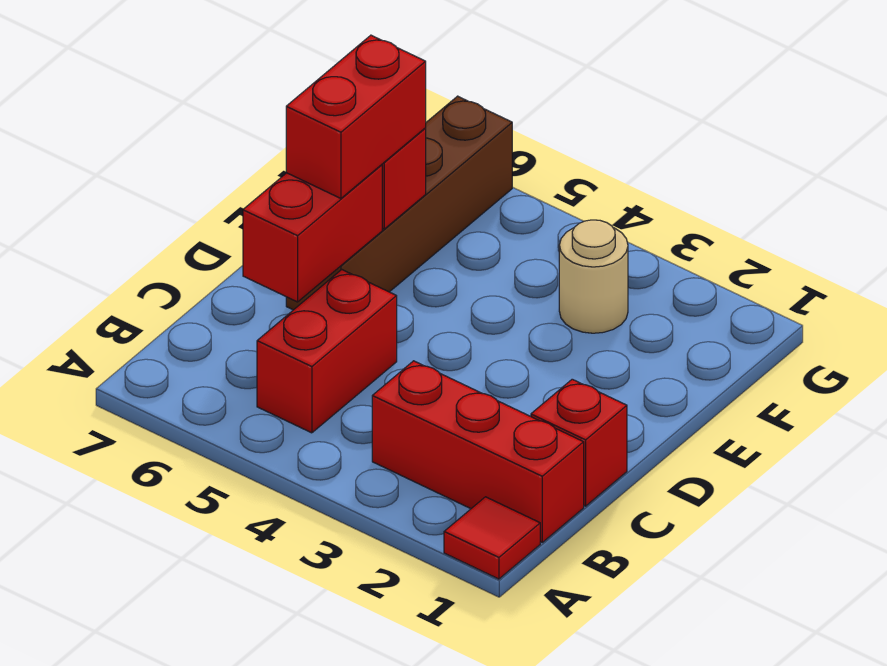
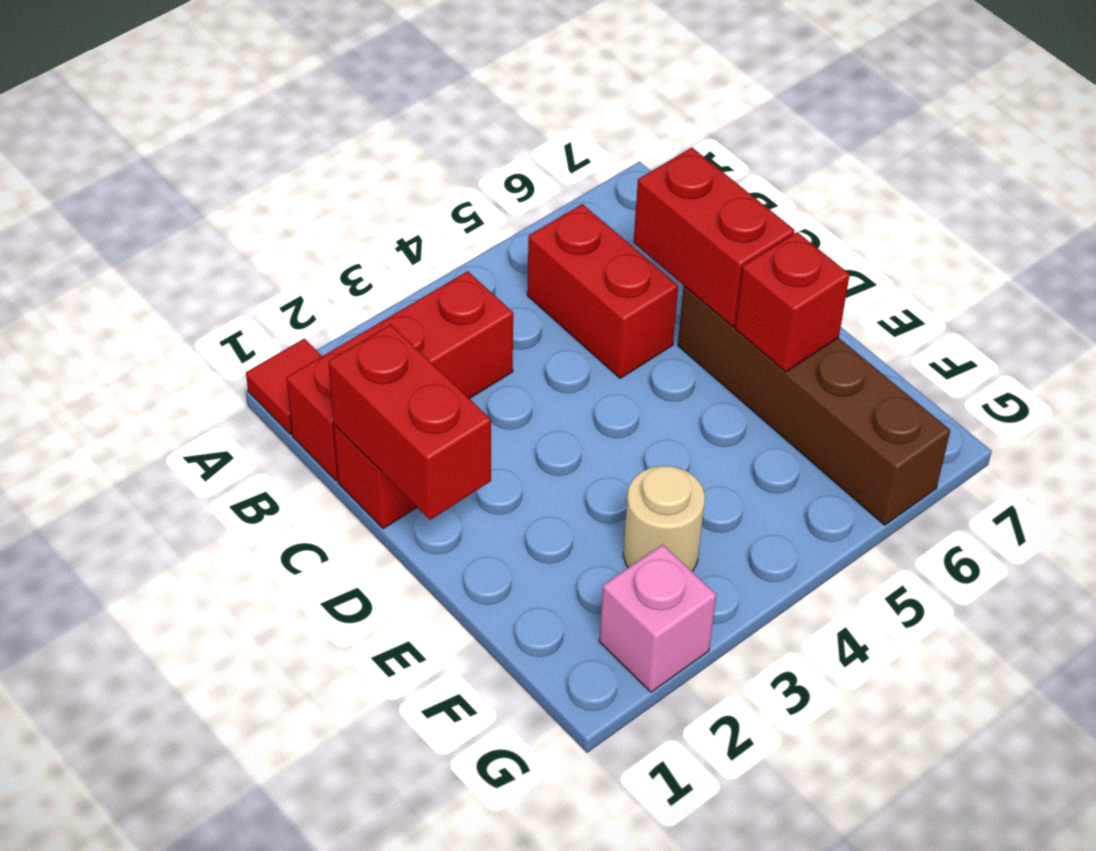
red 1x2 brick [286,35,426,198] -> red 1x2 brick moved to [328,325,491,520]
none -> pink 1x1 brick [599,545,716,692]

